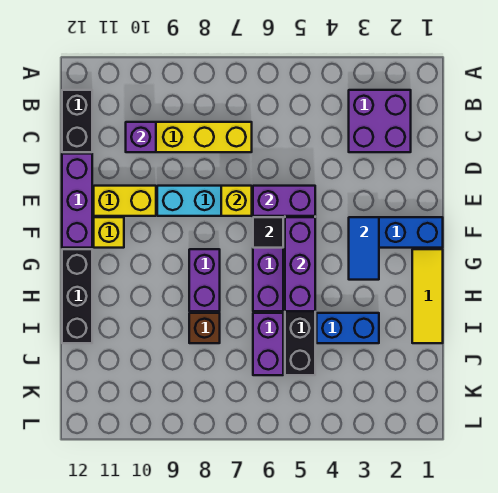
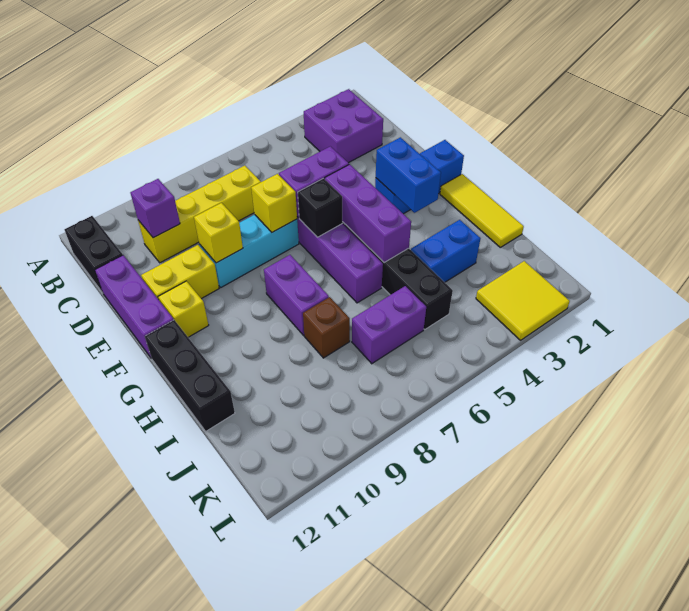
none -> yellow 1x1 brick [194,203,243,263]
blue 1x2 tile [349,217,379,280] -> blue 1x2 brick [376,137,441,213]
black 1x1 tile [253,217,283,248] -> black 1x1 brick [298,178,342,237]
purple 1x2 brick [253,313,283,375] -> purple 1x2 brick turned to [352,286,426,364]
none -> yellow 2x2 tile [476,261,570,340]

